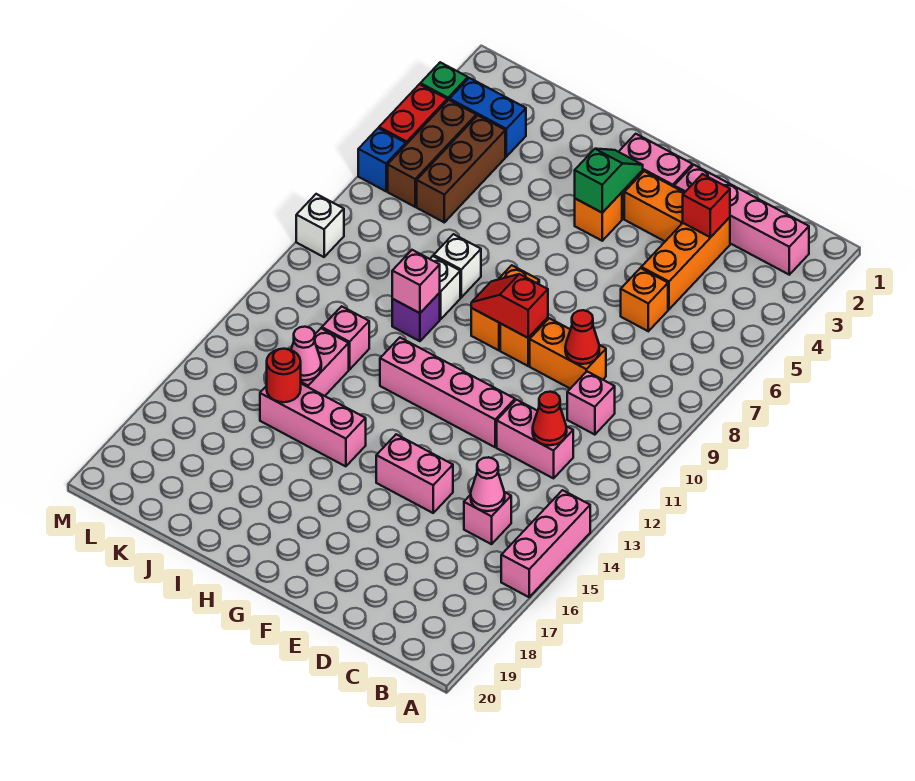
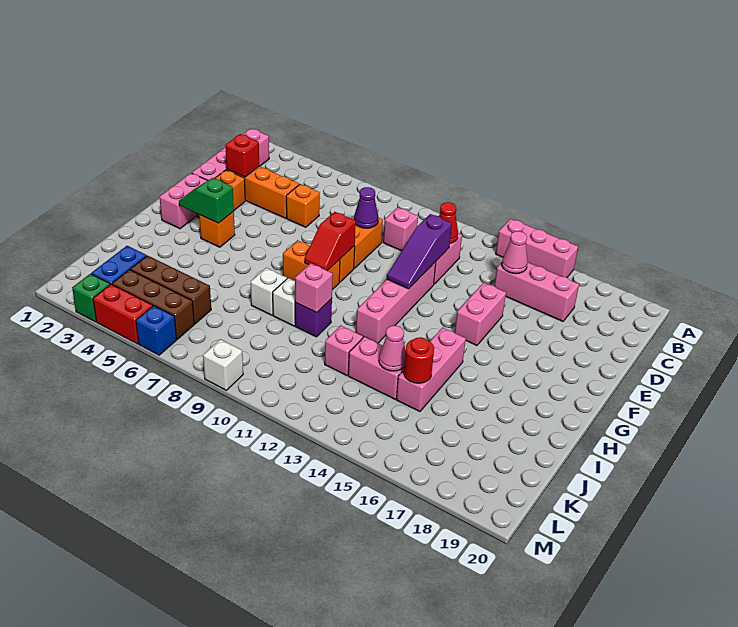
pink 1x1 brick [464,492,511,544] -> pink 1x3 brick [494,262,579,321]
red 1x1 cone [565,310,599,364] -> purple 1x1 cone [354,187,378,228]
none -> purple 1x3 slope [387,214,452,289]

